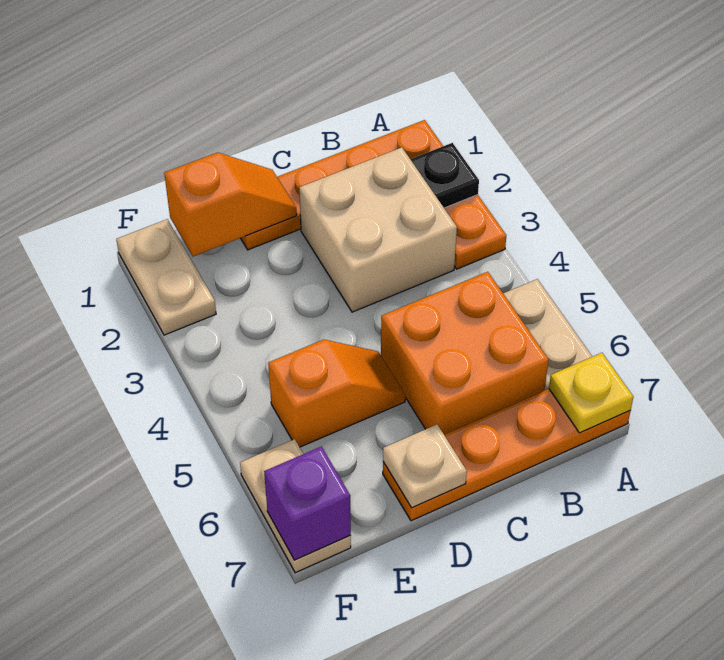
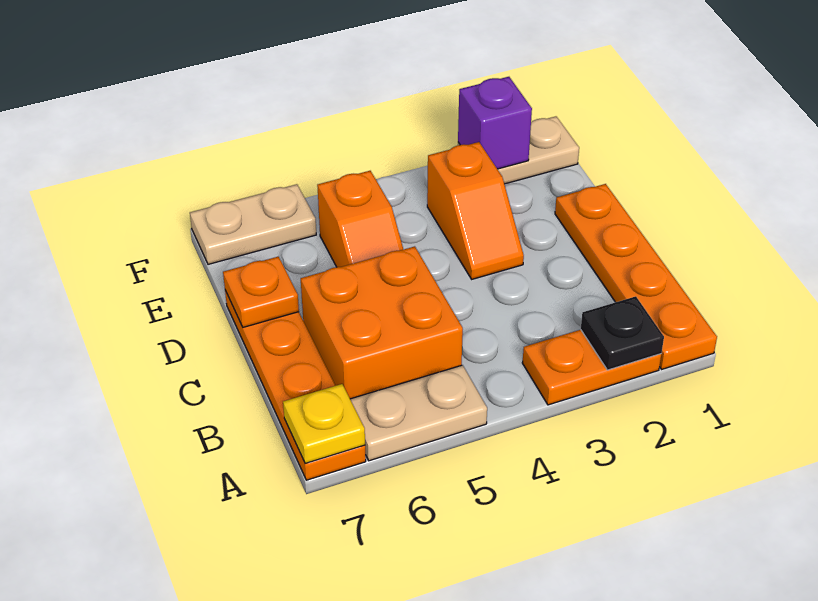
tan 2x2 brick [299,147,457,312] -> none
orange 1x2 slope [164,152,297,256] -> orange 1x2 slope moved to [427,142,524,279]
tan 1x1 plate [383,425,467,508] -> orange 1x1 plate [223,257,299,327]
purple 1x1 brick [264,447,351,560] -> purple 1x1 brick moved to [458,77,532,169]

